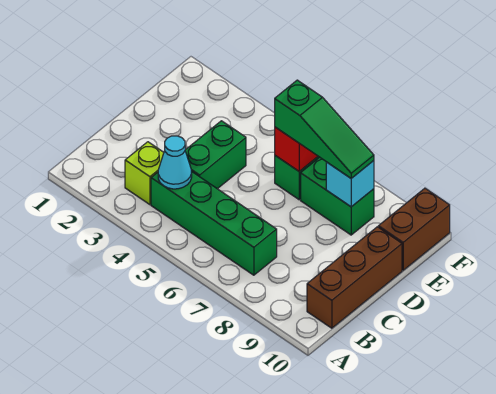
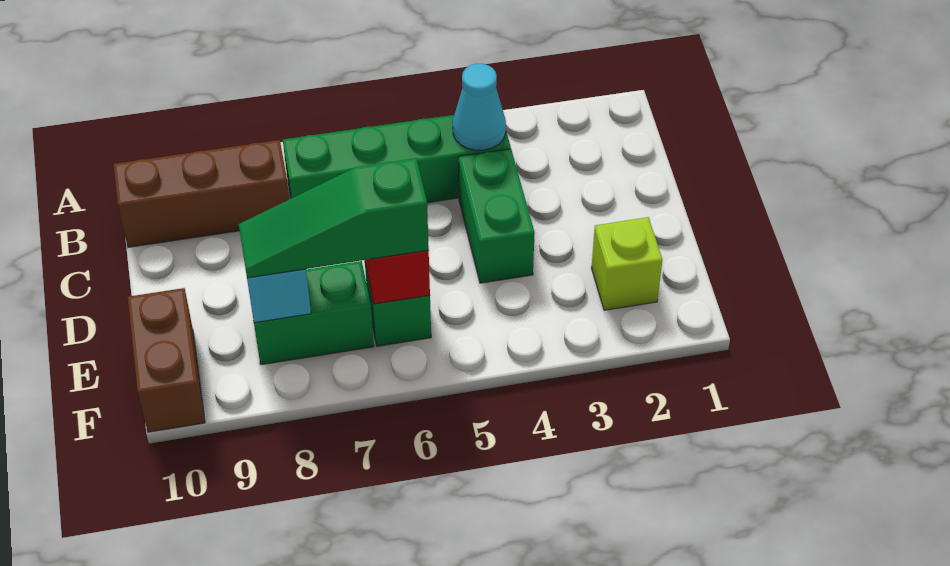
lime 1x1 brick [125,142,164,205] -> lime 1x1 brick moved to [592,217,662,310]
brown 1x3 brick [307,227,402,328] -> brown 1x3 brick turned to [114,140,289,247]

